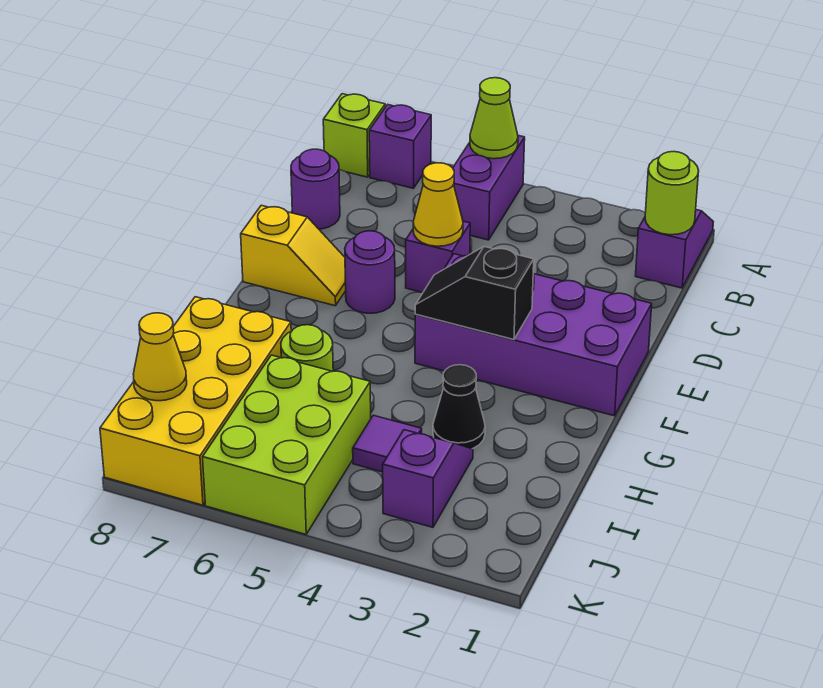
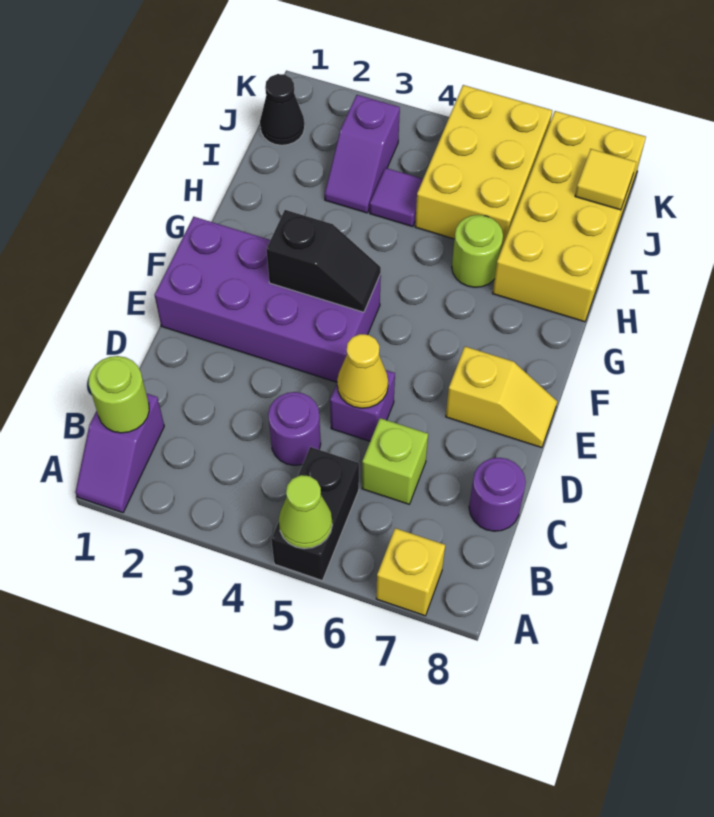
purple 1x2 brick [453,135,525,240] -> black 1x2 brick [271,447,359,581]
purple 1x1 brick [369,105,431,188] -> yellow 1x1 brick [376,528,445,616]
lime 1x1 brick [323,94,385,177] -> lime 1x1 brick moved to [362,418,428,504]
purple 1x1 round brick [345,231,395,313] -> purple 1x1 round brick moved to [268,392,321,465]
yellow 1x2 slope [241,205,346,306] -> yellow 1x2 slope turned to [446,347,557,448]
black 1x1 cone [433,365,485,449] -> black 1x1 cone moved to [260,74,305,145]
lime 2x3 brick [203,355,371,534] -> yellow 2x3 brick [415,85,552,250]
yellow 1x1 cone [133,313,187,401] -> yellow 1x1 tile [575,149,636,210]

